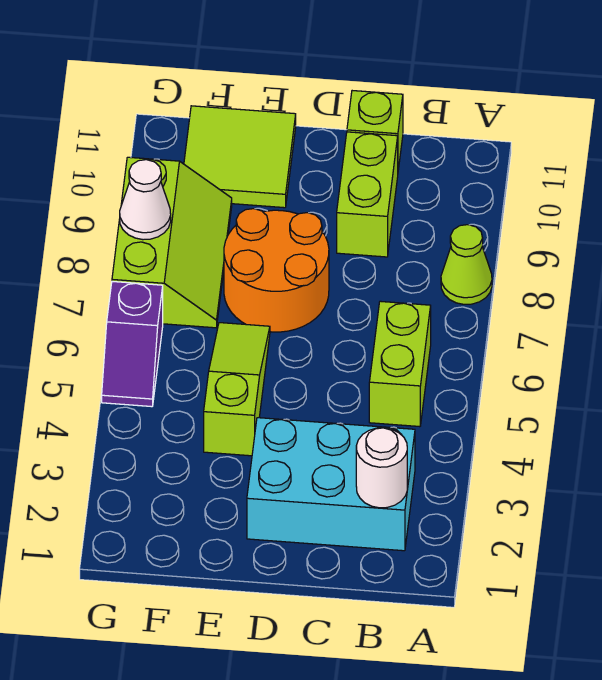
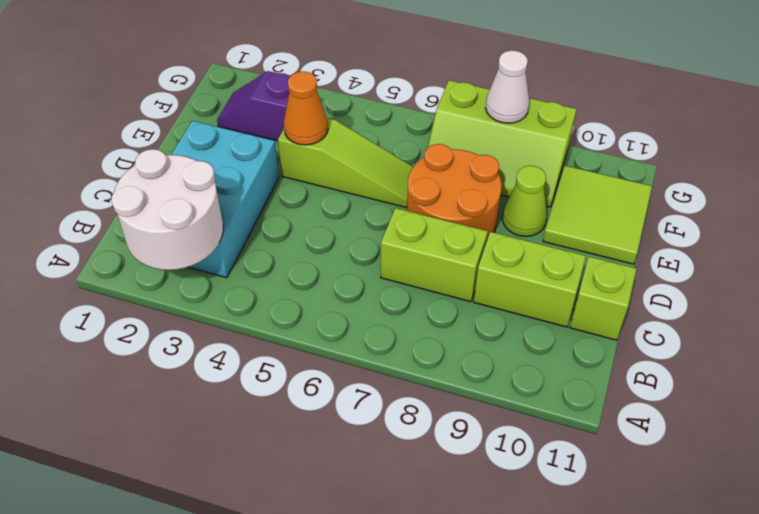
lime 1x1 cone [441,225,492,304] -> lime 1x1 cone moved to [502,166,547,236]
white 1x1 round brick [356,428,407,508] -> white 2x2 round brick [111,149,223,270]
lime 1x2 brick [369,301,431,427] -> lime 1x2 brick moved to [381,208,488,302]
none -> orange 1x1 cone [284,71,328,145]
purple 1x2 slope [102,281,163,407] -> purple 1x2 slope moved to [217,71,290,141]

